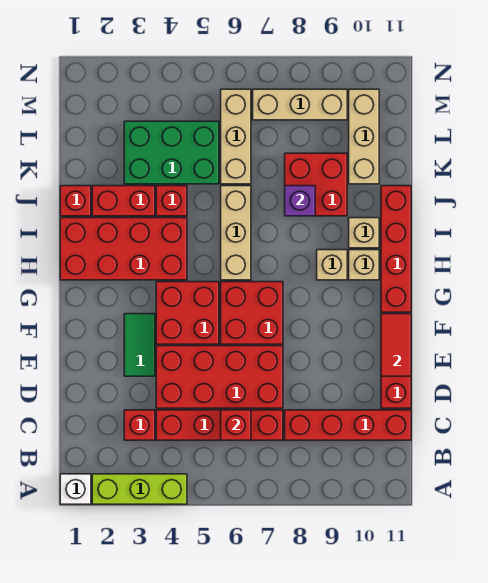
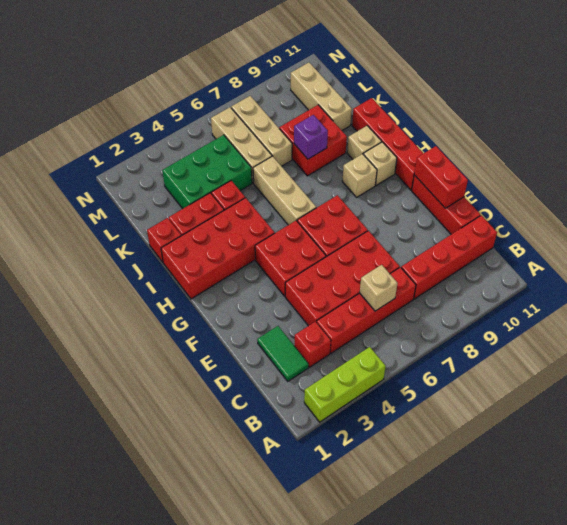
white 1x1 brick [60,474,91,504] -> none
red 1x1 brick [221,410,251,440] -> tan 1x1 brick [360,265,398,311]
green 1x2 tile [124,314,155,376] -> green 1x2 tile moved to [257,326,309,381]
red 1x2 tile [381,314,411,376] -> red 1x2 brick [414,146,468,208]
tan 1x3 brick [253,89,347,120] -> tan 1x3 brick turned to [231,96,292,166]

